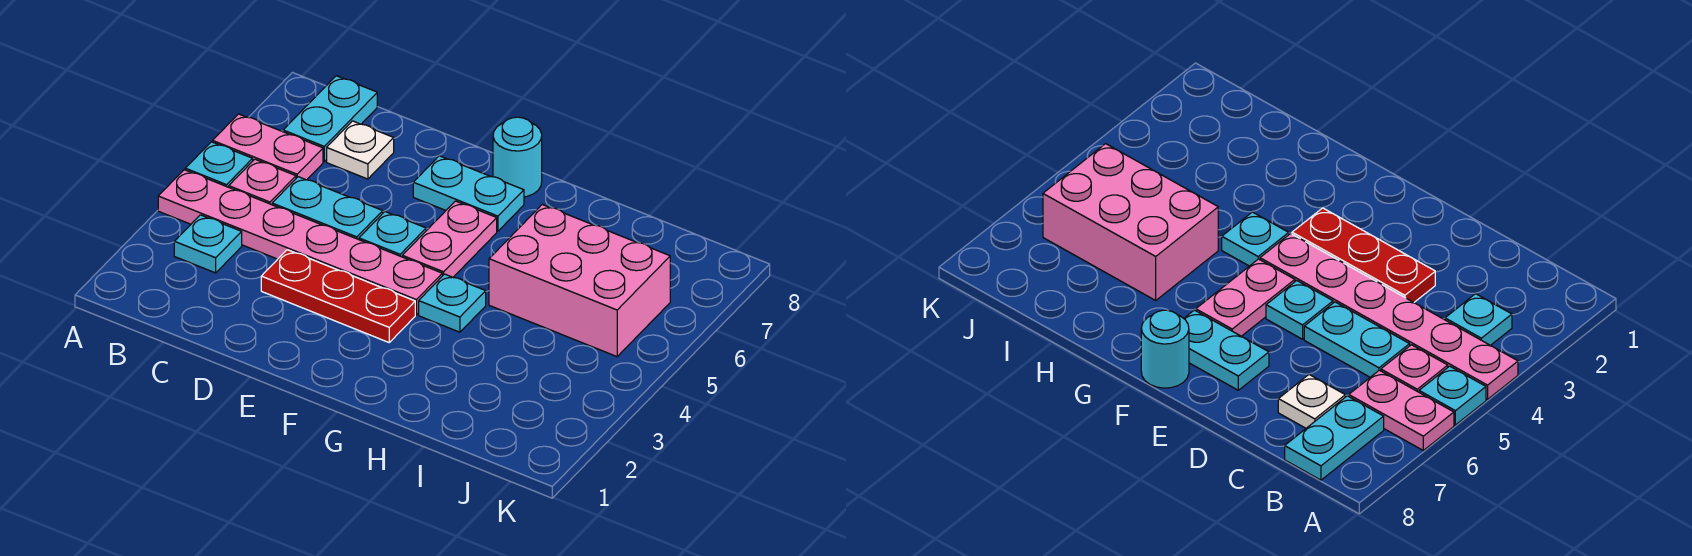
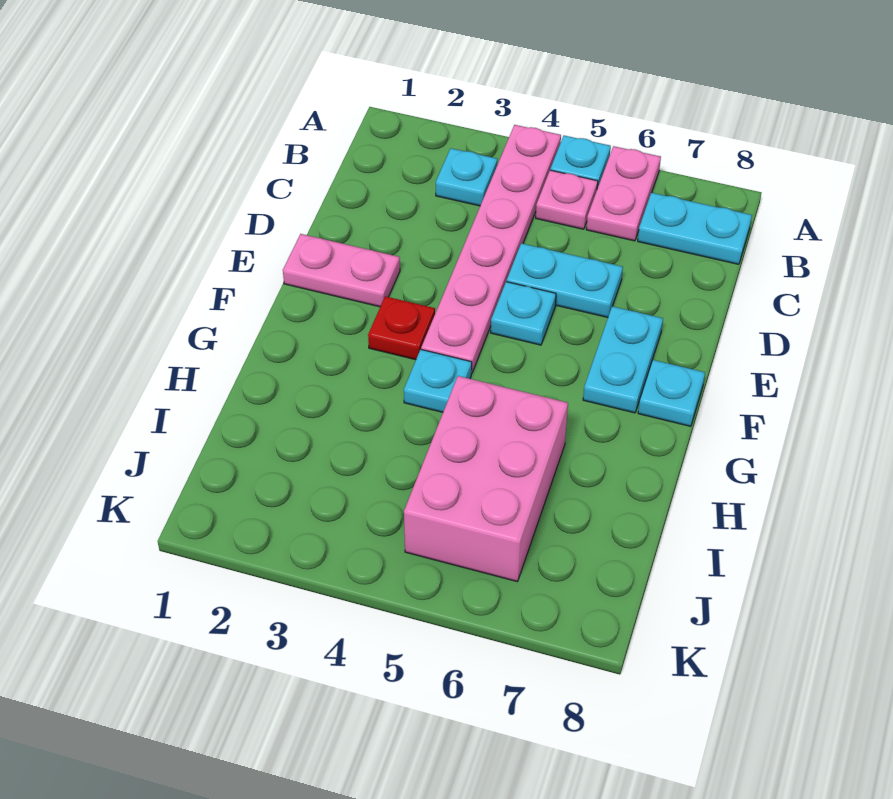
cyan 1x2 plate [272,177,383,240] -> cyan 1x2 plate turned to [507,243,623,317]
white 1x1 plate [327,121,394,179] -> none
red 1x3 plate [261,250,415,342] -> red 1x1 plate [368,296,435,360]
pink 1x2 plate [402,201,497,277] -> pink 1x2 plate moved to [283,234,400,307]
cyan 1x1 round brick [493,117,542,197] -> cyan 1x1 plate [638,360,705,426]

